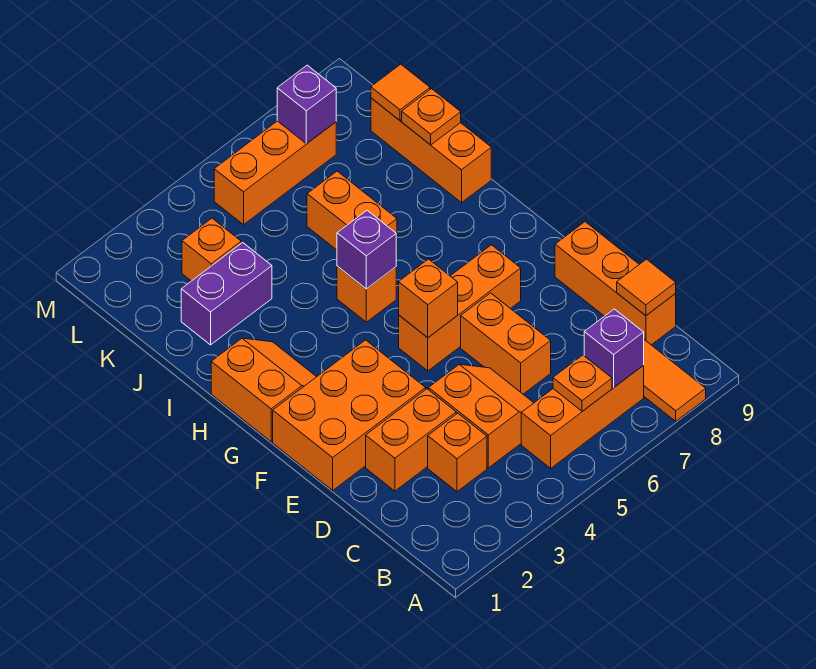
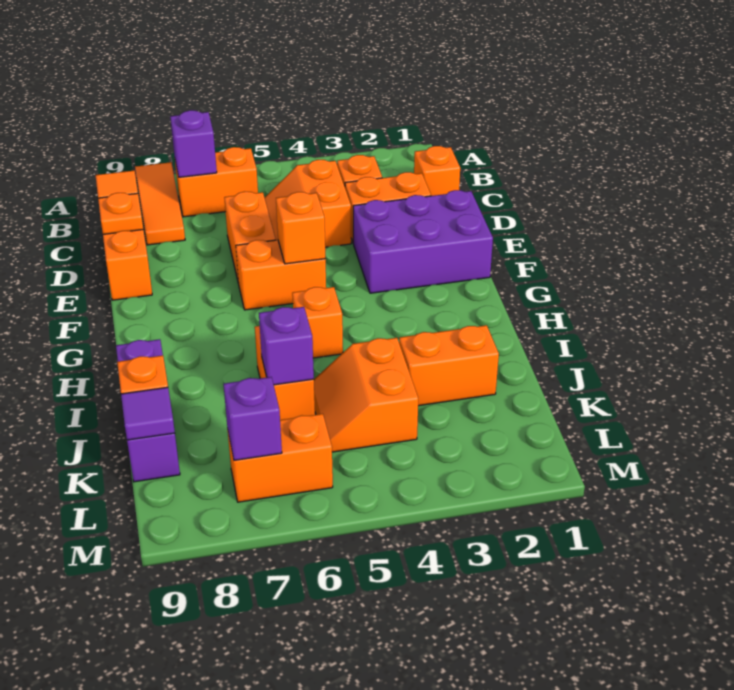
orange 1x3 brick [521,366,644,468] -> orange 1x2 brick [175,147,258,217]
orange 1x1 plate [553,355,612,411] -> orange 1x1 plate moved to [98,193,143,234]
orange 2x3 brick [273,340,426,490] -> purple 2x3 brick [353,190,493,293]
orange 1x3 brick [399,245,521,371] -> orange 1x2 brick [236,240,326,310]
orange 2x2 slope [211,338,316,442] -> orange 2x2 slope moved to [314,338,418,452]
purple 1x1 brick [337,211,396,289] -> purple 1x1 brick moved to [259,307,314,385]
orange 1x3 brick [371,98,491,203] -> purple 1x3 brick [116,339,180,482]
purple 1x2 brick [181,243,272,345] -> orange 1x2 brick [399,325,499,406]
orange 1x1 brick [182,218,241,281] -> orange 1x1 brick moved to [414,146,460,196]
orange 1x1 tile [371,64,430,120] -> purple 1x1 tile [121,387,175,440]
orange 1x3 brick [214,121,336,225] -> orange 1x2 brick [228,414,333,502]

